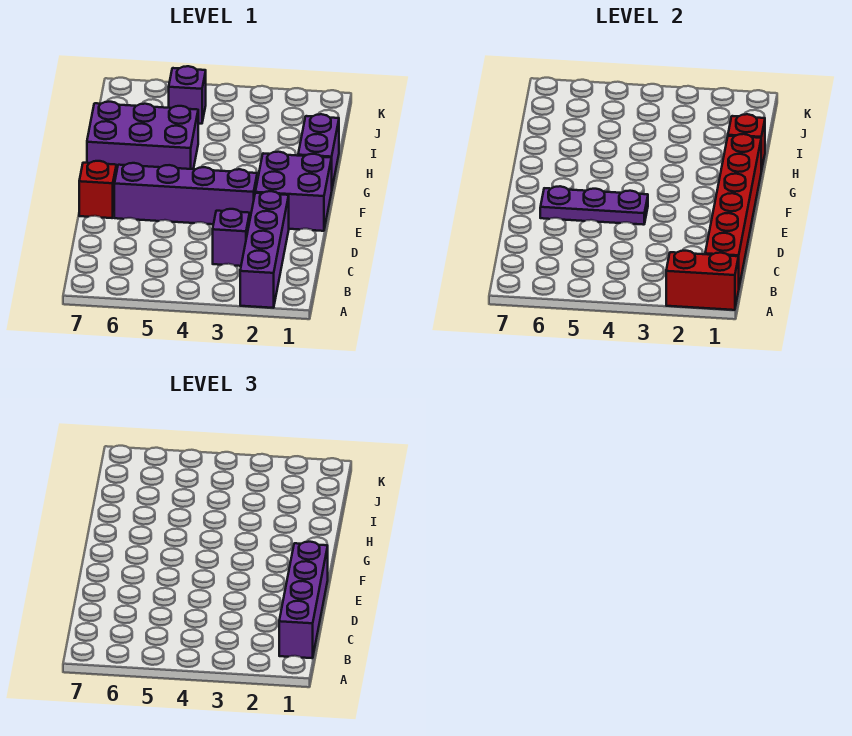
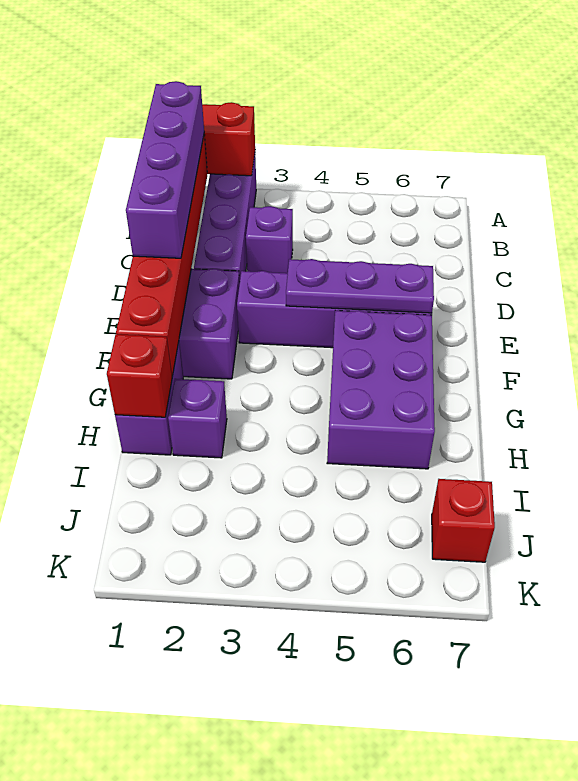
red 1x1 brick [79,161,116,218] -> red 1x1 brick moved to [432,479,495,562]
purple 2x3 brick [87,102,198,173] -> purple 2x3 brick turned to [327,311,435,469]
purple 1x1 brick [169,66,206,124] -> purple 1x1 brick moved to [168,379,227,458]

